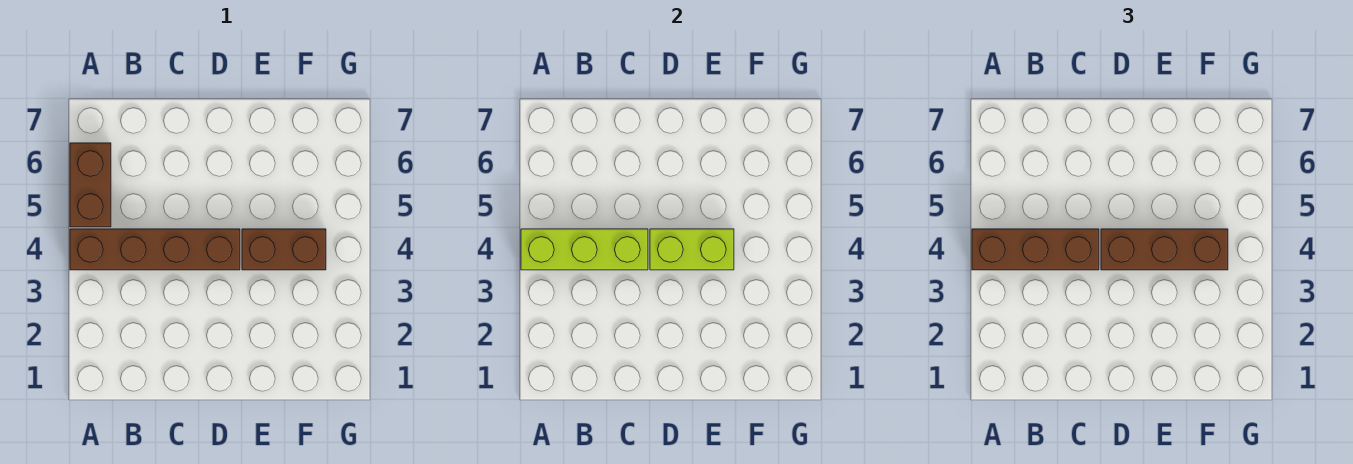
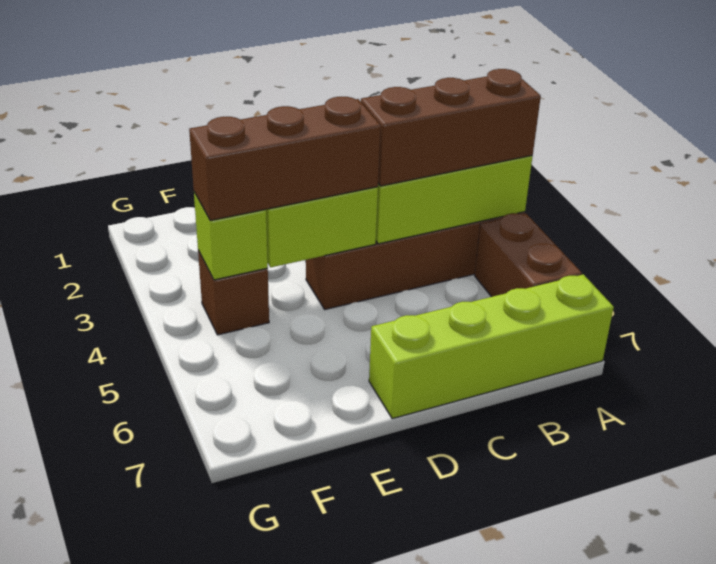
none -> lime 1x4 brick [369,274,614,419]
brown 1x2 brick [242,229,326,270] -> brown 1x1 brick [198,250,269,335]
none -> lime 1x1 brick [194,192,268,280]

